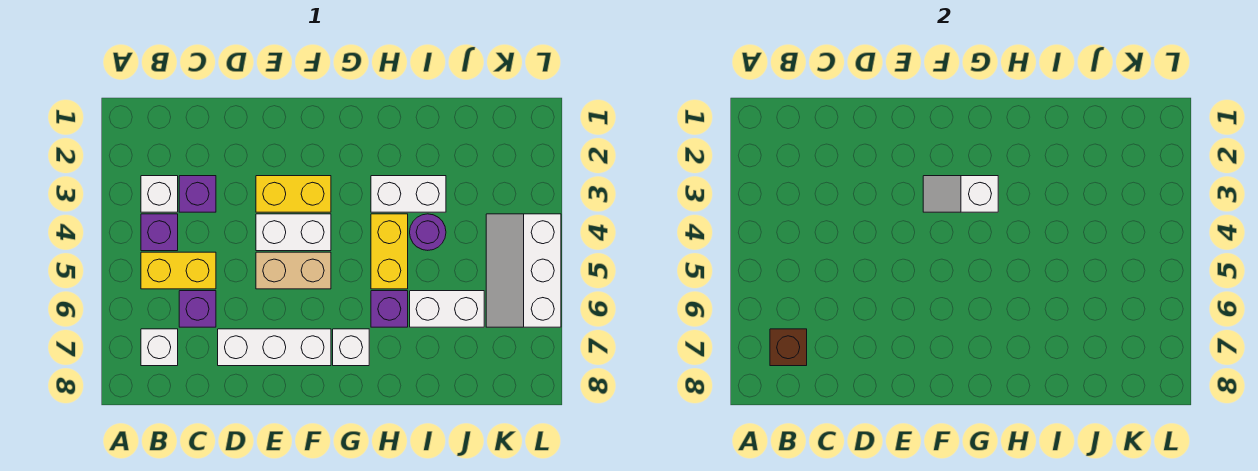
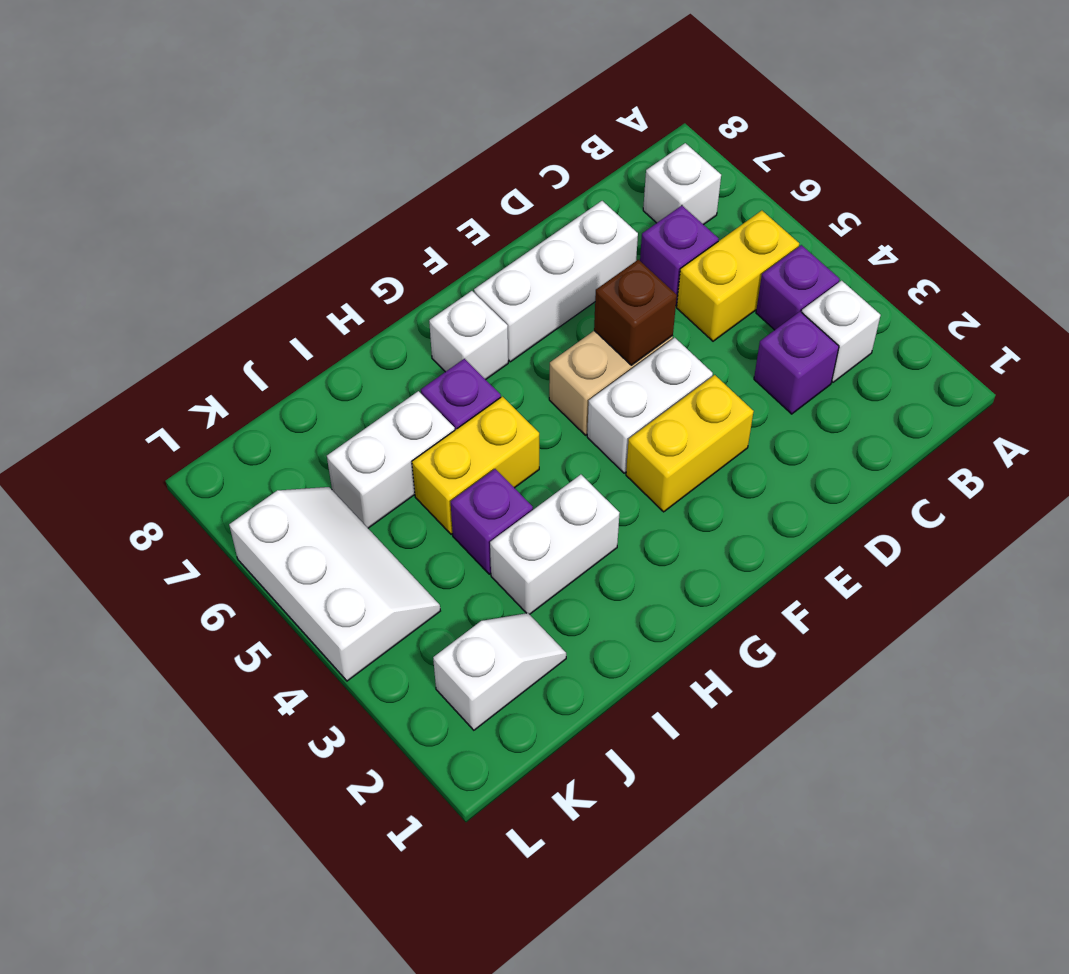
brown 1x1 brick [770,329,807,366] -> brown 1x1 brick moved to [594,260,677,365]
white 1x2 slope [923,176,998,212] -> white 1x2 slope moved to [433,613,566,730]
yellow 1x2 brick [371,214,408,289] -> yellow 1x2 brick turned to [412,397,539,534]
purple 1x1 round brick [410,214,446,250] -> purple 1x1 brick [451,469,533,574]

